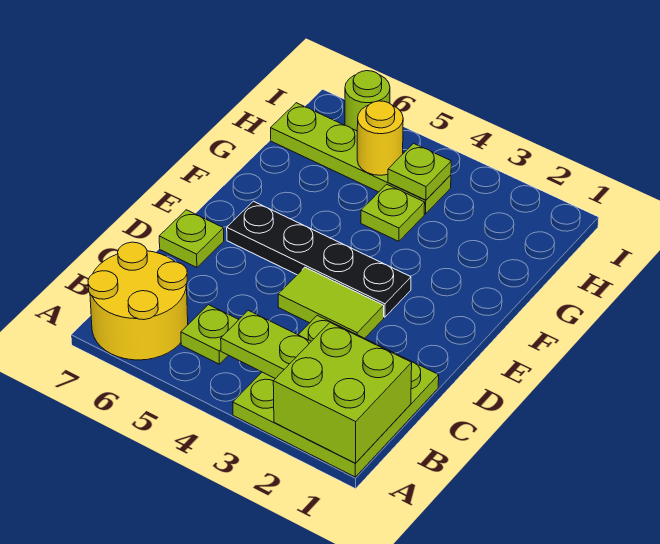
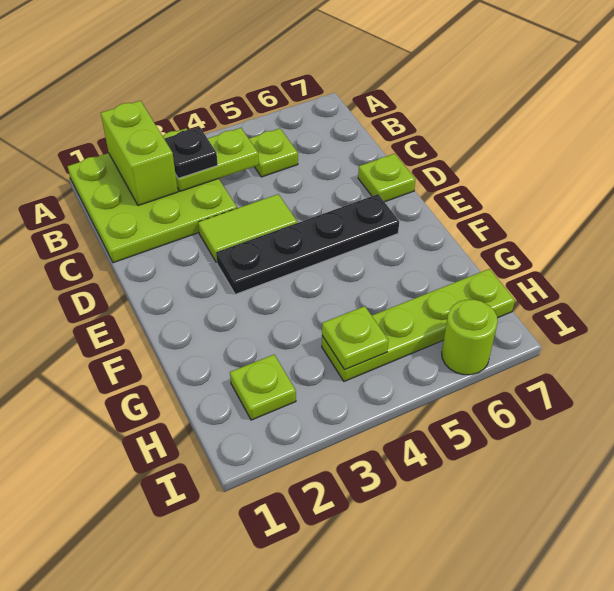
lime 2x2 brick [273,323,412,463] -> lime 1x2 brick [101,101,178,206]
yellow 2x2 round brick [88,242,188,360] -> none
none -> black 1x1 plate [164,127,218,178]
lime 1x1 plate [361,184,425,241] -> lime 1x1 plate moved to [230,355,296,420]
yellow 1x1 round brick [357,101,403,175] -> none

